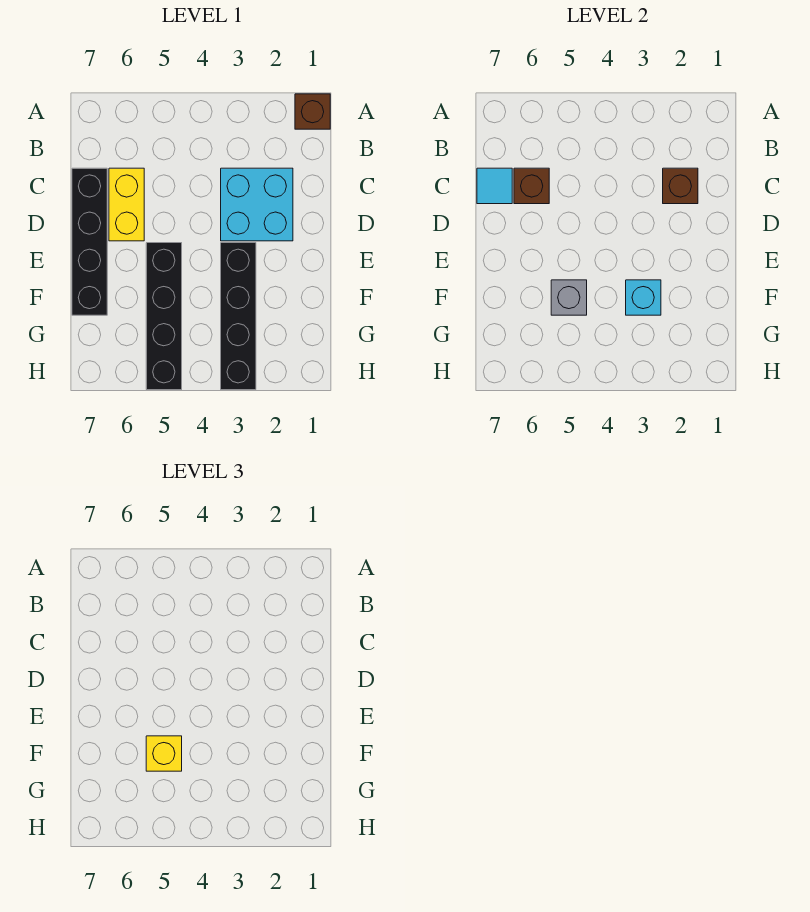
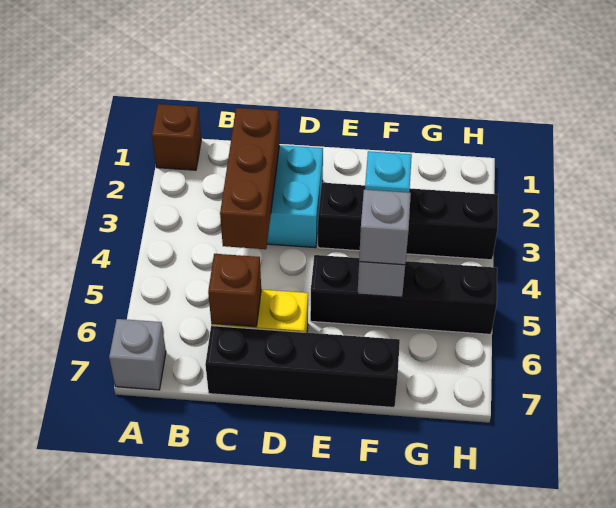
none -> grey 1x1 brick [109,319,166,390]
brown 1x1 brick [663,168,698,204] -> brown 1x3 brick [220,108,279,249]
cyan 1x1 tile [477,168,512,204] -> none
yellow 1x1 brick [146,736,182,771] -> grey 1x1 brick [359,190,411,265]

